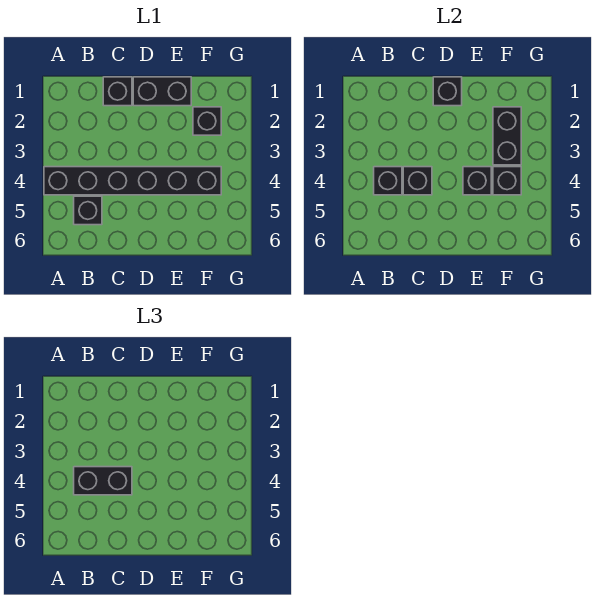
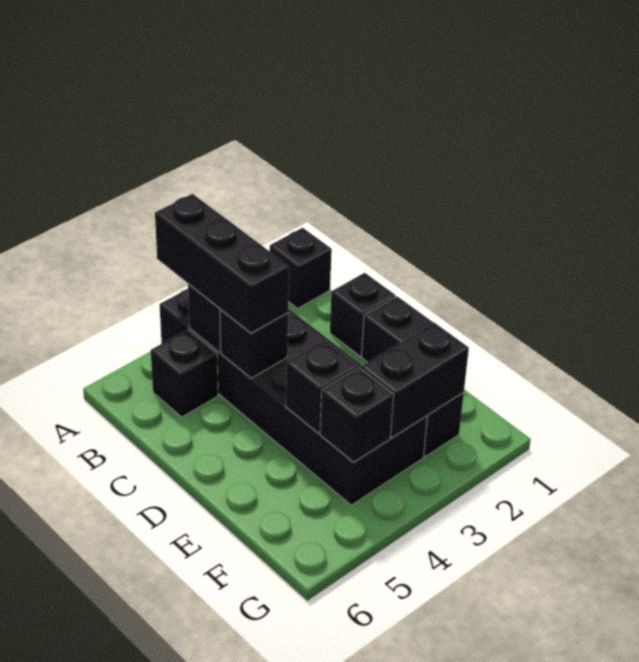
black 1x6 brick [44,167,221,195] -> black 2x6 brick [159,289,428,505]
black 1x2 brick [74,467,132,495] -> black 1x3 brick [155,194,289,333]
black 1x1 brick [433,77,462,106] -> black 1x1 brick moved to [270,228,332,308]

